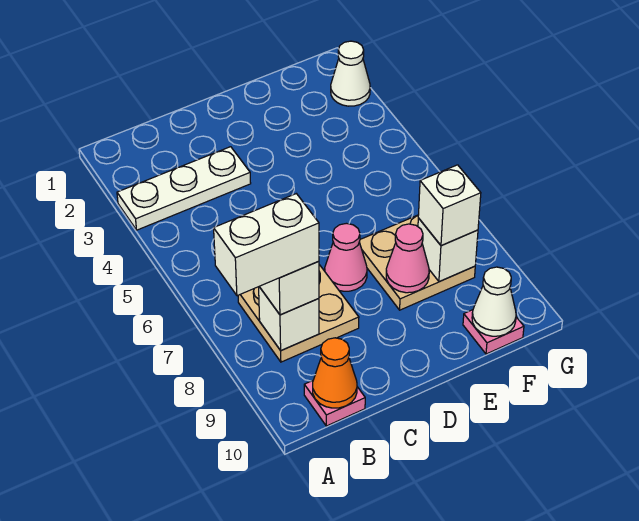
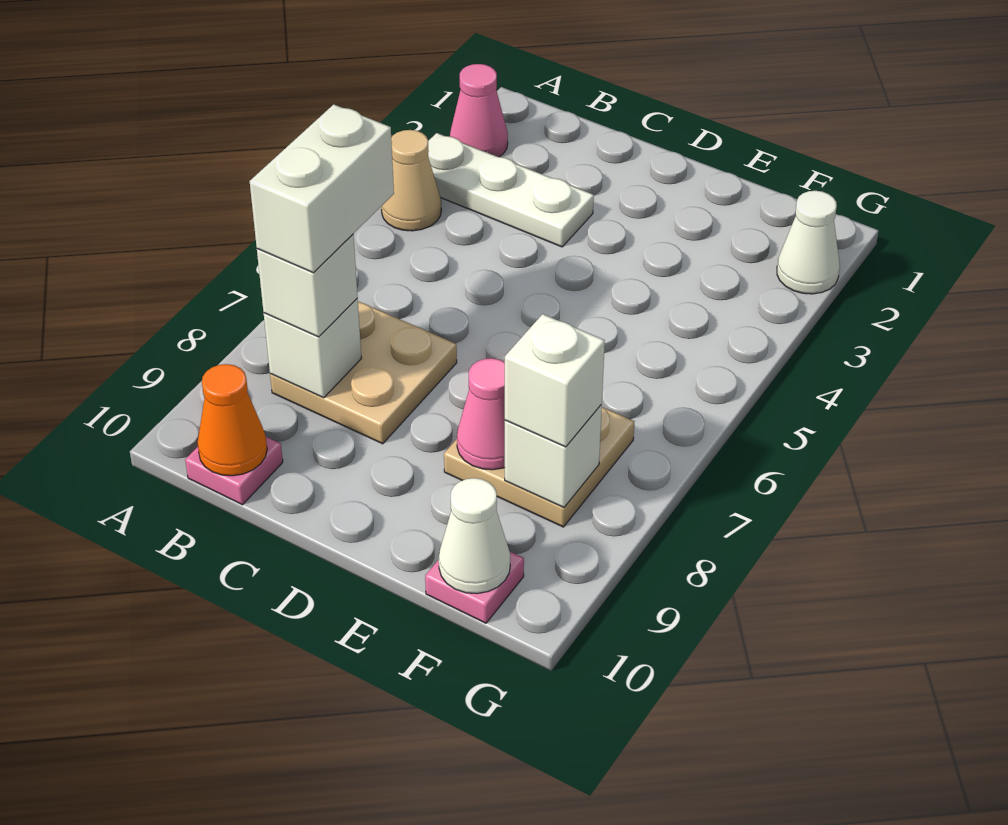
none -> tan 1x1 cone [381,130,441,231]
white 1x2 brick [214,194,319,296] -> white 1x2 brick turned to [250,104,394,273]
pink 1x1 cone [325,223,367,291] -> pink 1x1 cone moved to [450,64,508,157]

